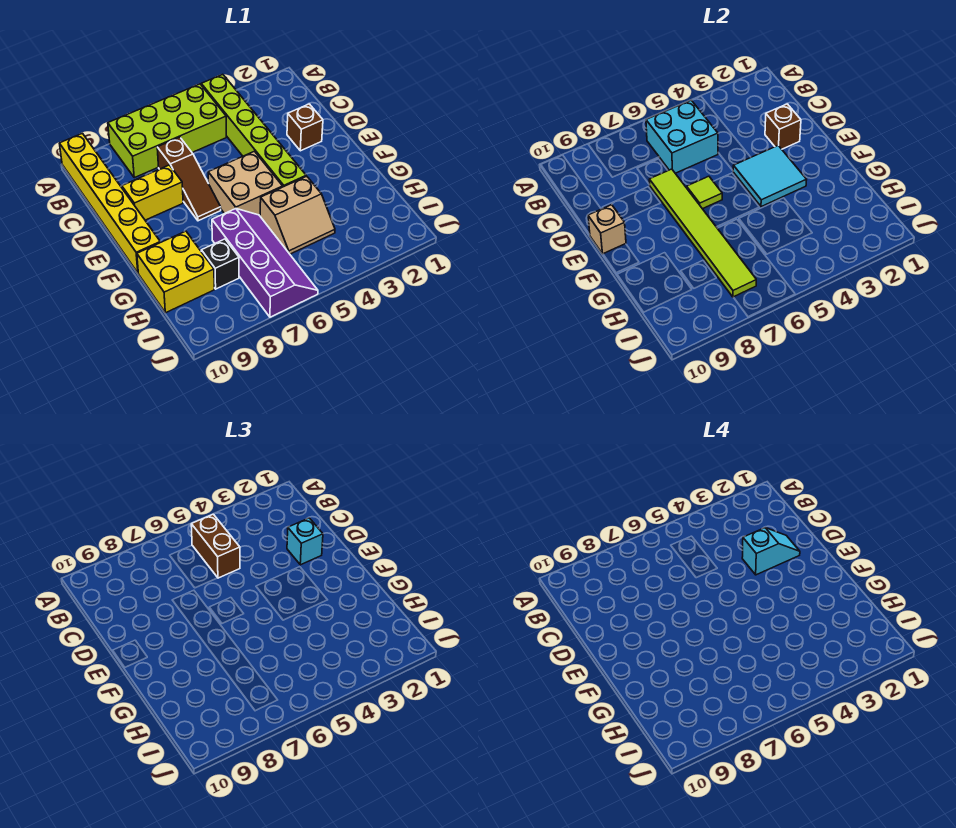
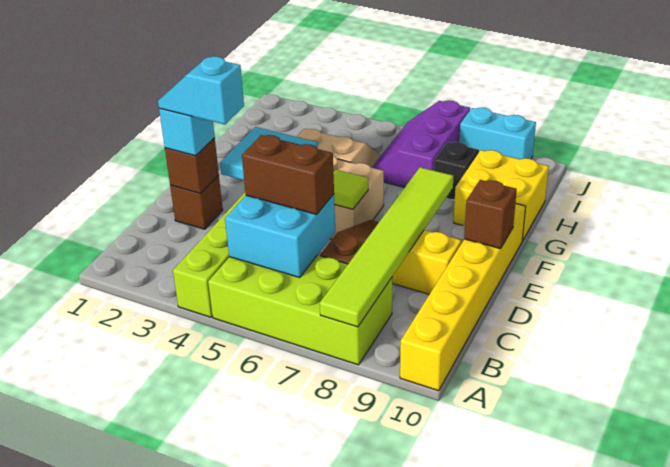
brown 1x2 brick [191,514,240,578] -> brown 1x2 brick turned to [242,135,334,214]
lime 1x6 tile [649,169,756,297] -> lime 1x6 tile moved to [320,167,454,327]
tan 1x1 brick [588,205,626,254] -> brown 1x1 brick [464,180,517,249]
purple 2x4 slope [212,209,318,317] -> purple 2x3 slope [372,100,470,187]
none -> cyan 1x2 brick [459,108,536,159]

